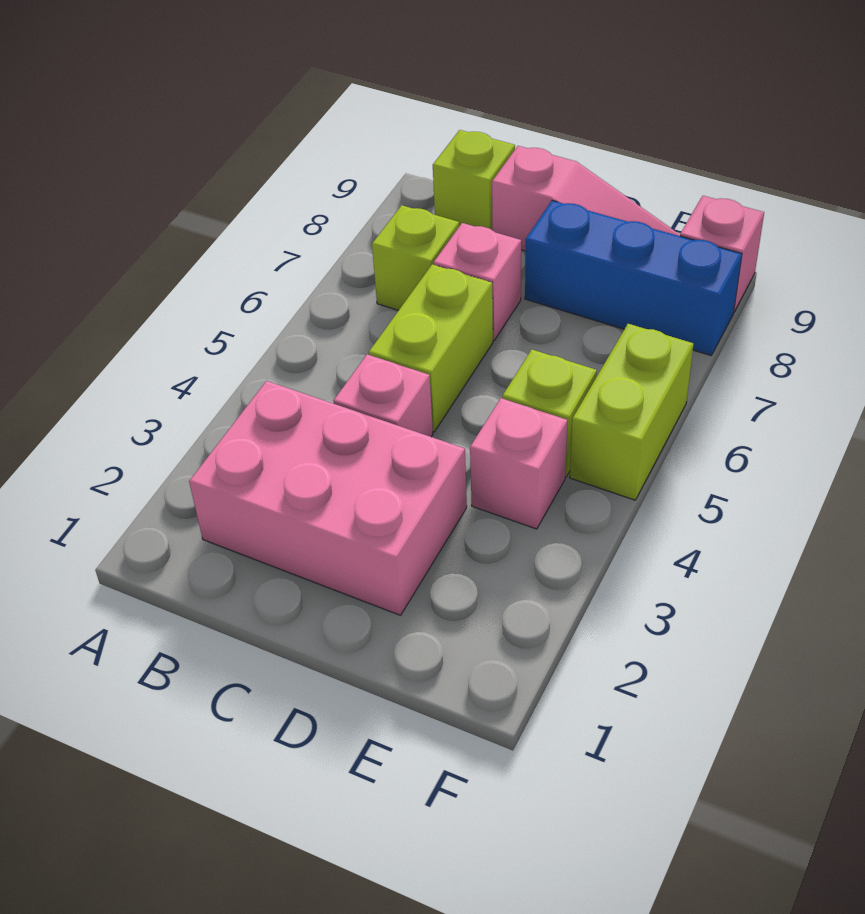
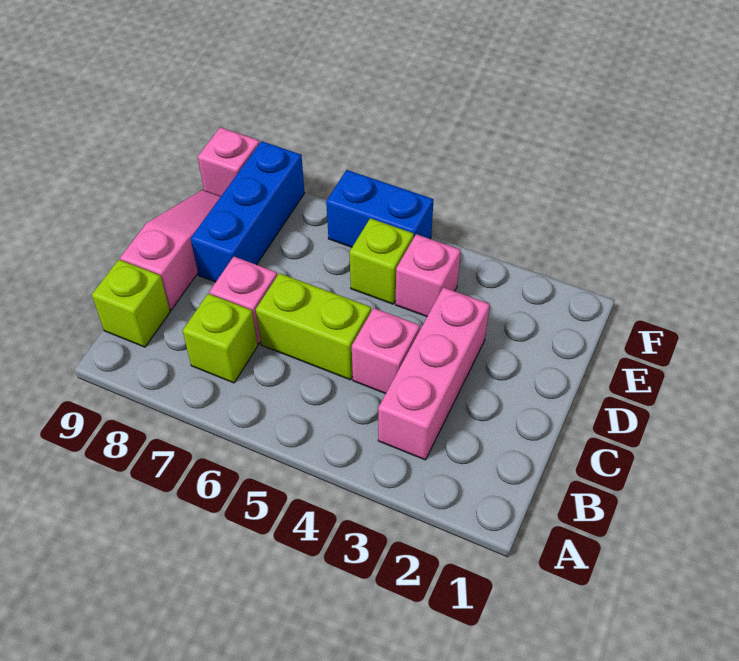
pink 2x3 brick [189,381,467,615] -> pink 1x3 brick [378,287,490,460]
lime 1x2 brick [570,324,694,500] -> blue 1x2 brick [326,170,434,247]

